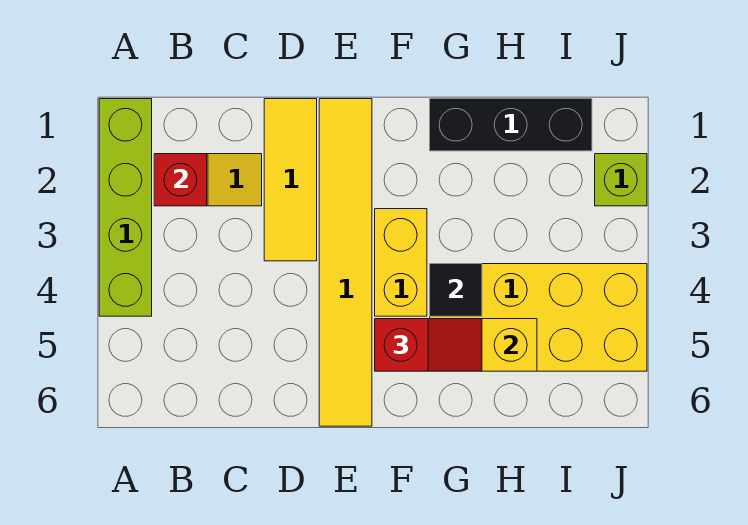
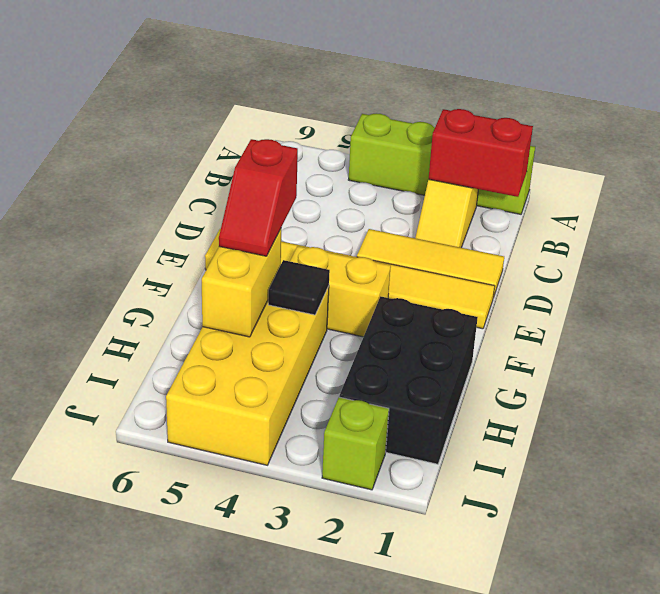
red 1x1 brick [154,154,207,206] -> red 1x2 brick [429,109,533,197]
black 1x3 brick [430,99,592,151] -> black 2x3 brick [339,296,478,464]

